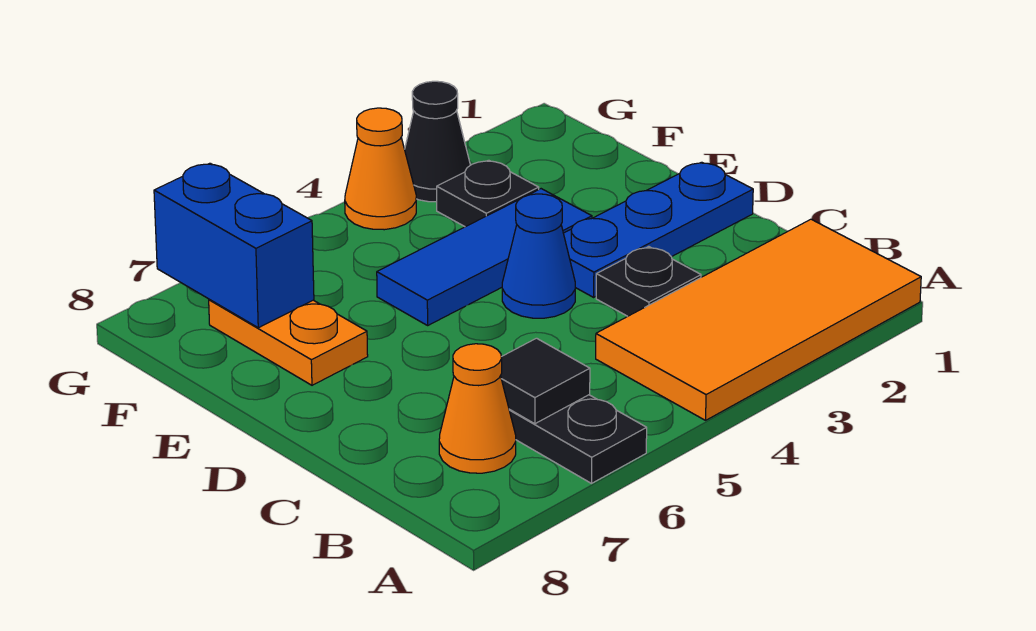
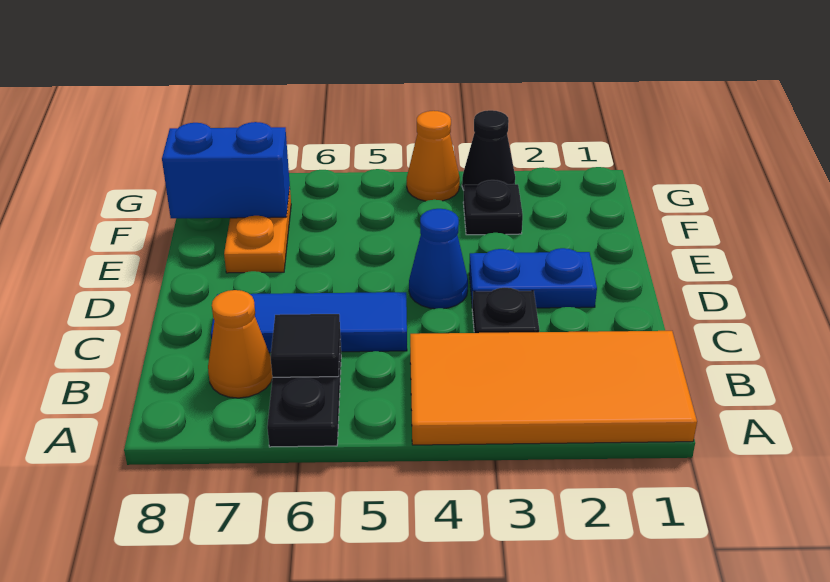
blue 1x3 plate [563,162,753,297] -> blue 1x2 plate [469,248,597,308]
blue 1x3 tile [377,189,592,325] -> blue 1x3 tile moved to [211,292,407,353]
blue 1x2 brick [154,163,314,328] -> blue 1x2 brick turned to [162,122,290,218]

